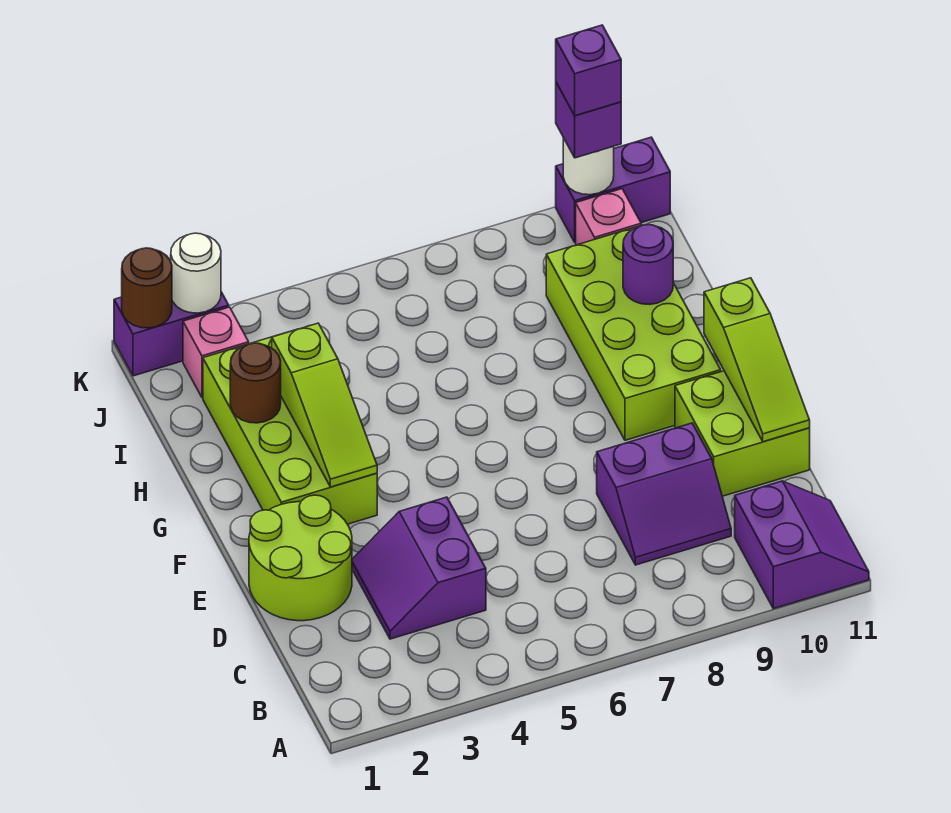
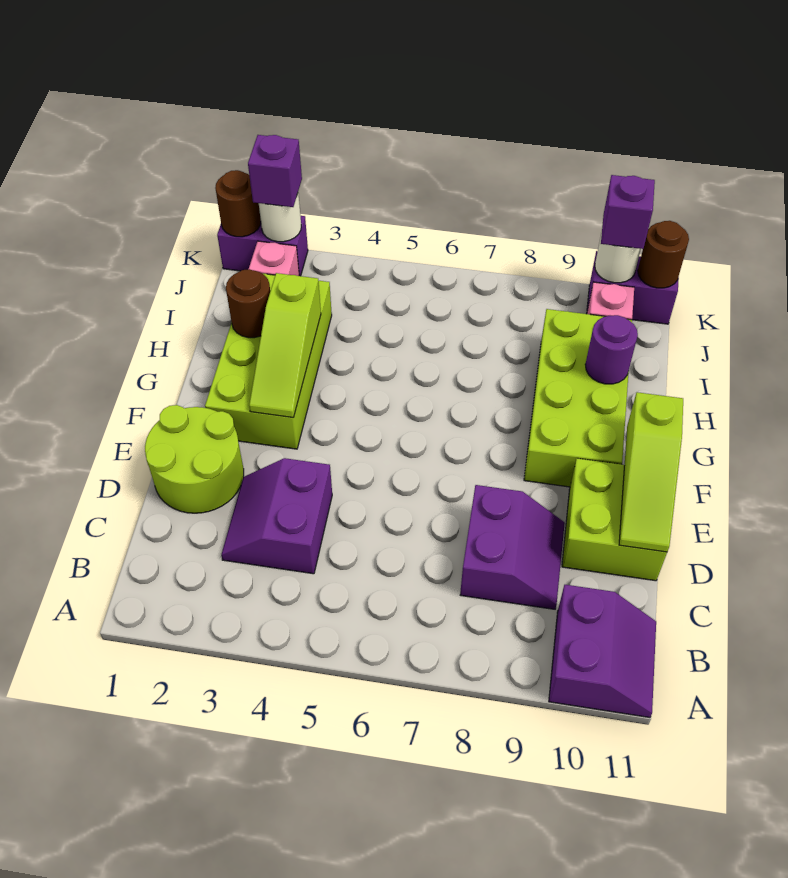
purple 2x2 slope [597,423,731,565] -> purple 2x2 slope turned to [460,485,565,609]
purple 1x1 brick [556,25,621,116] -> purple 1x1 brick moved to [248,135,302,207]
none -> brown 1x1 round brick [638,221,689,288]

